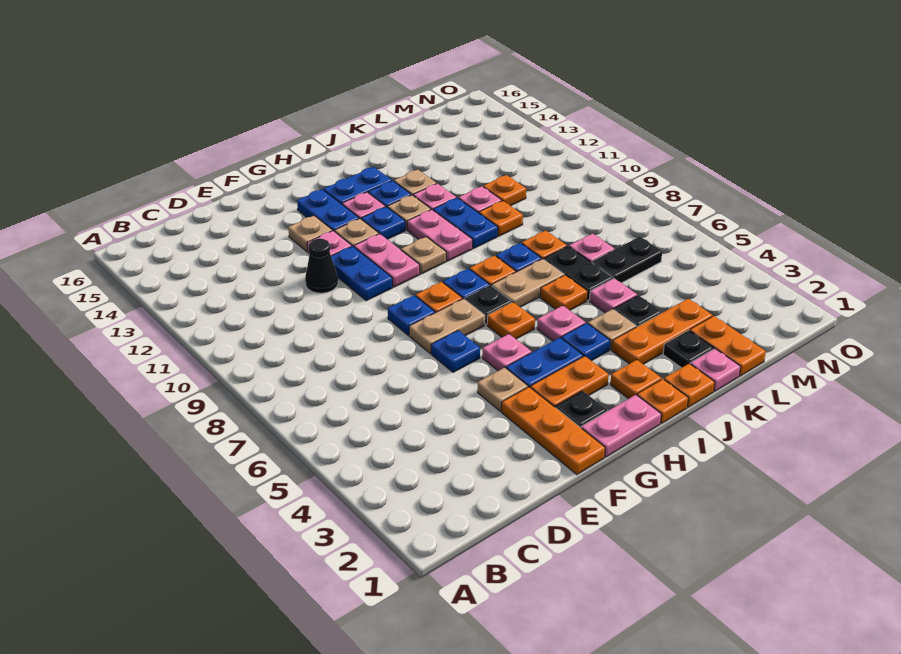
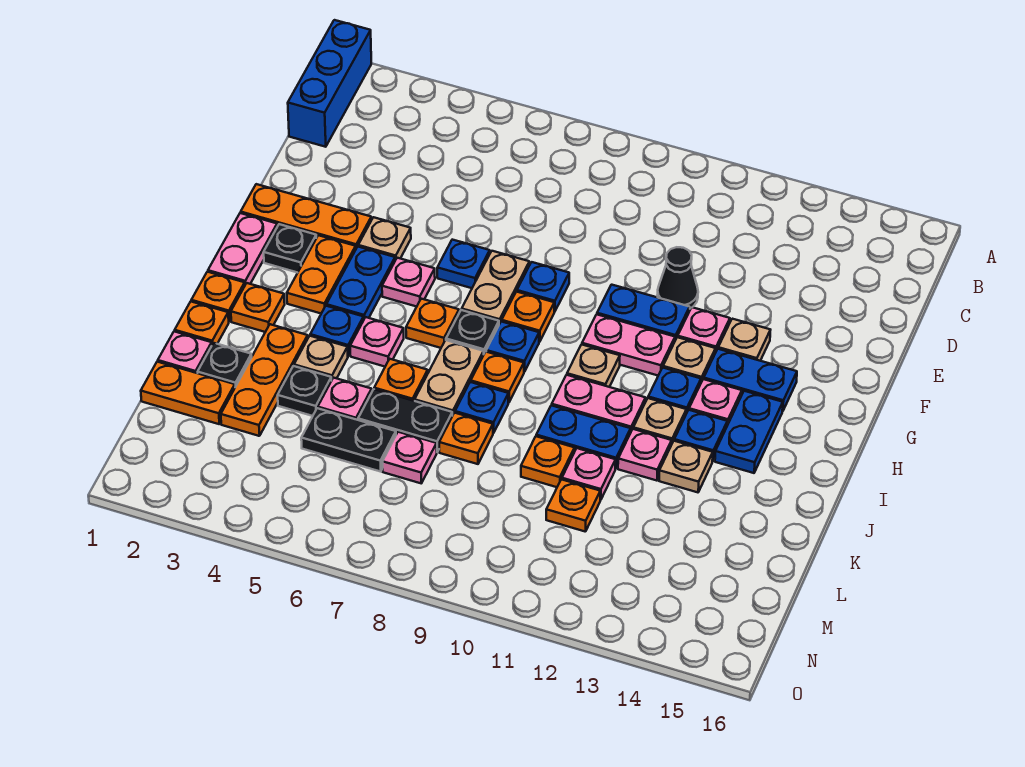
none -> blue 1x3 brick [288,20,371,147]
black 1x2 plate [592,237,662,283] -> black 1x2 plate turned to [301,408,396,472]

